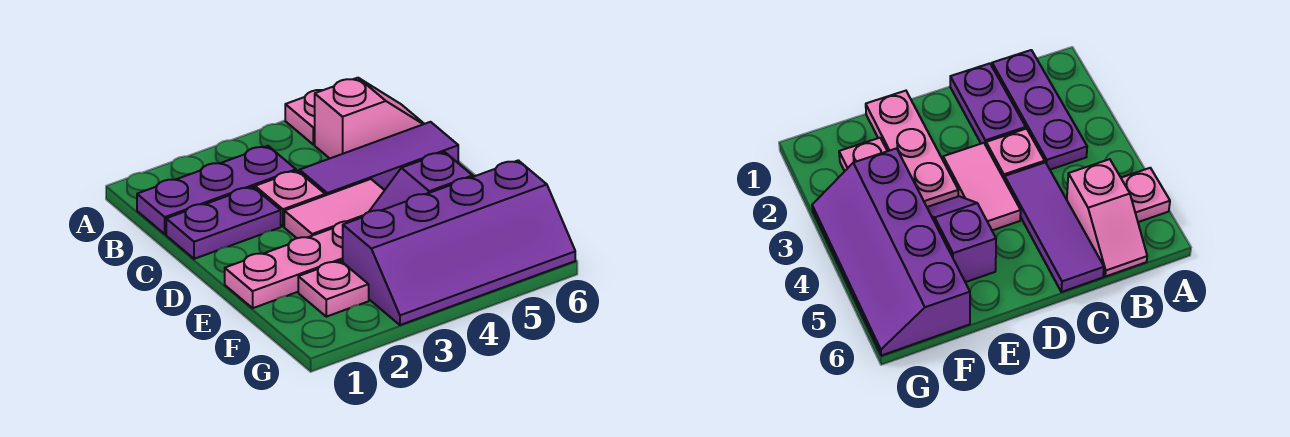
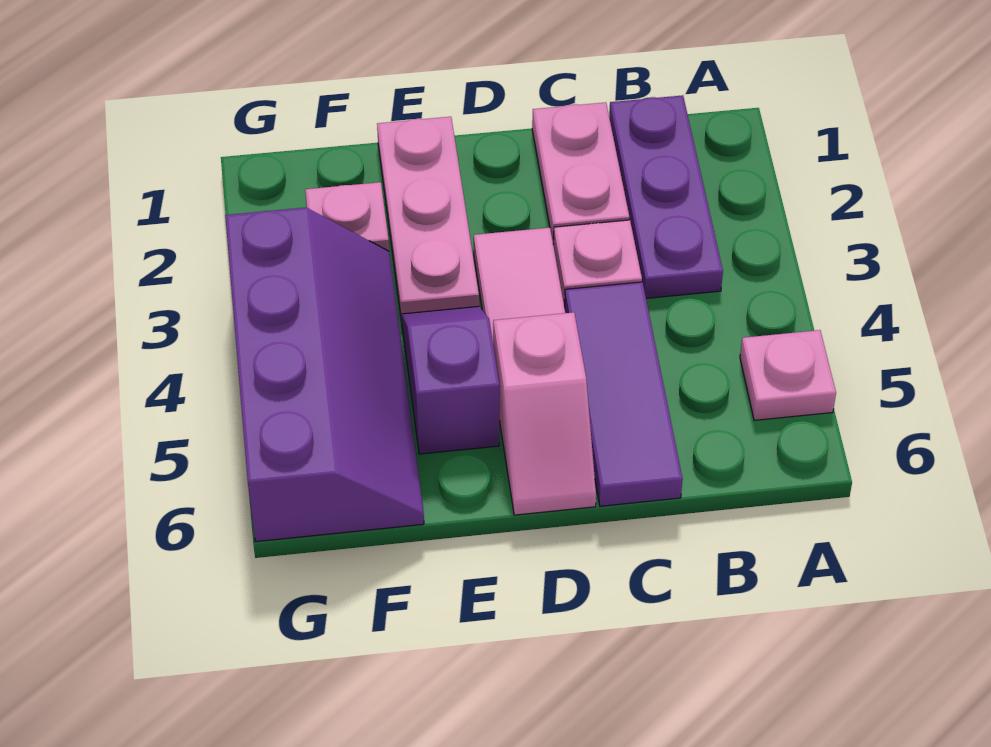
pink 1x2 slope [315,78,424,158] -> pink 1x2 slope moved to [493,312,596,515]
purple 1x2 plate [166,187,281,259] -> pink 1x2 plate [532,102,629,244]
purple 2x4 slope [343,160,575,325] -> purple 2x4 slope turned to [225,208,424,542]

